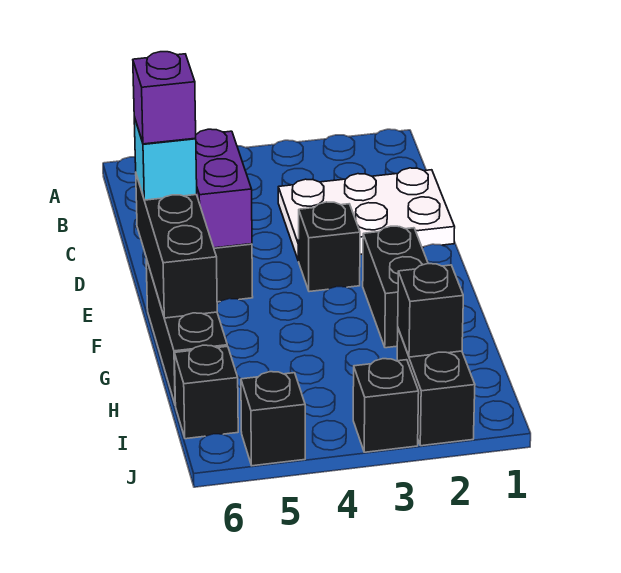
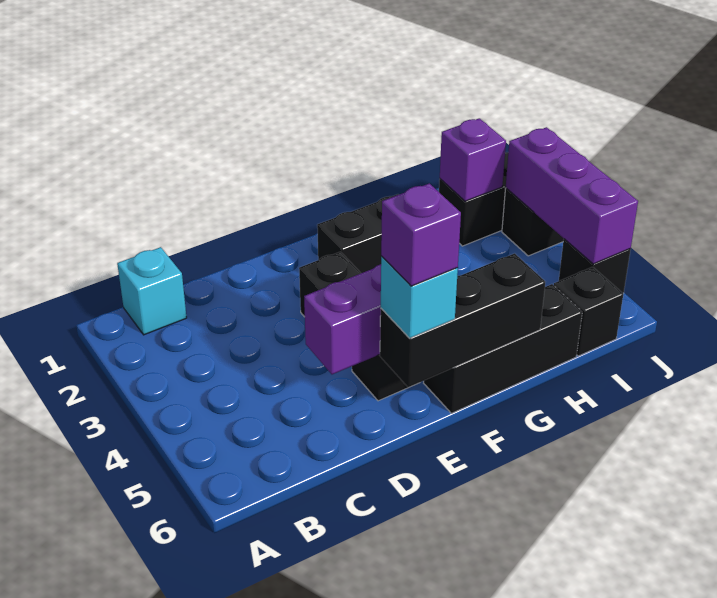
none -> cyan 1x1 brick [117,247,187,335]
white 2x3 plate [278,168,455,261] -> none
black 1x1 brick [398,264,463,357] -> purple 1x1 brick [440,118,506,201]
none -> purple 1x3 brick [506,127,638,264]

